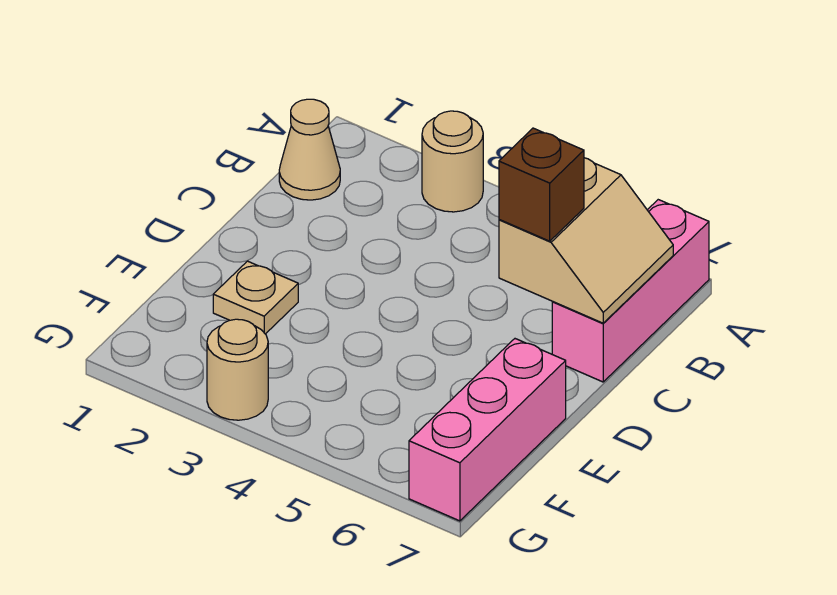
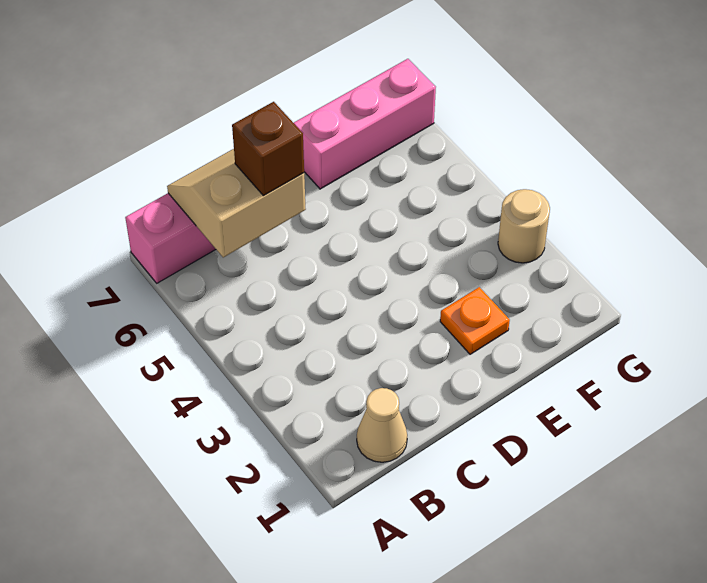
tan 1x1 round brick [422,111,483,212] -> none
tan 1x1 plate [213,261,298,334] -> orange 1x1 plate [440,287,510,354]

